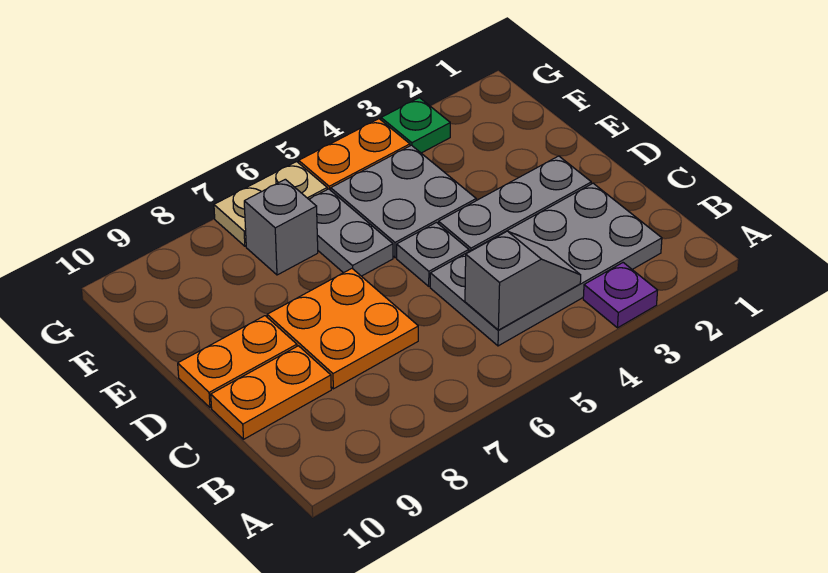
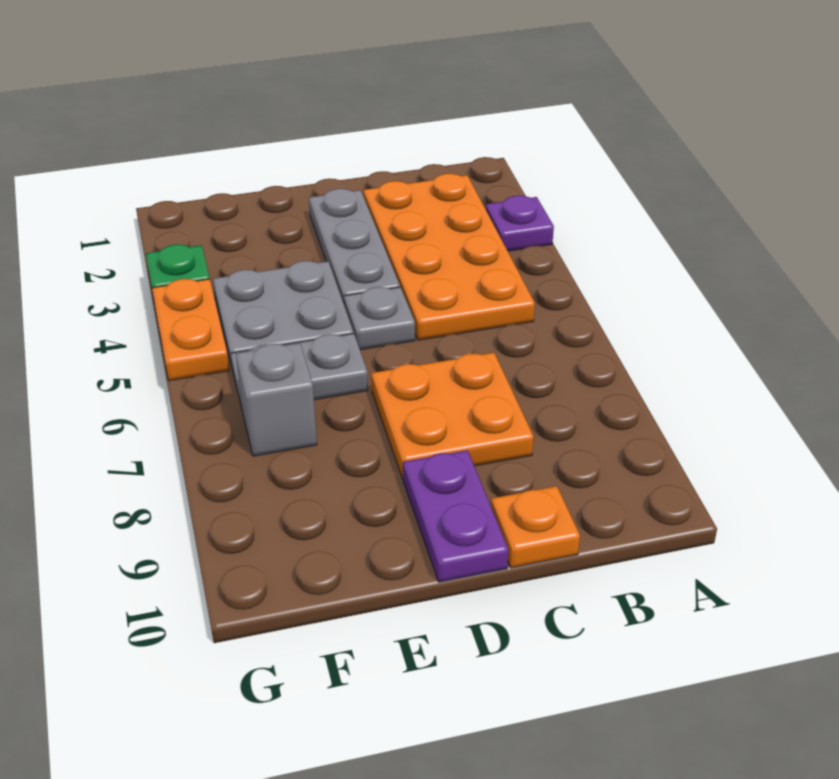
grey 2x4 plate [430,183,662,346] -> orange 2x4 plate [363,174,535,340]
grey 1x2 slope [465,231,581,330] -> none
orange 1x2 plate [211,346,331,439] -> orange 1x1 plate [491,486,580,568]
orange 1x2 plate [178,316,297,408] -> purple 1x2 plate [403,450,508,582]
tan 1x2 plate [214,162,327,246] -> none

